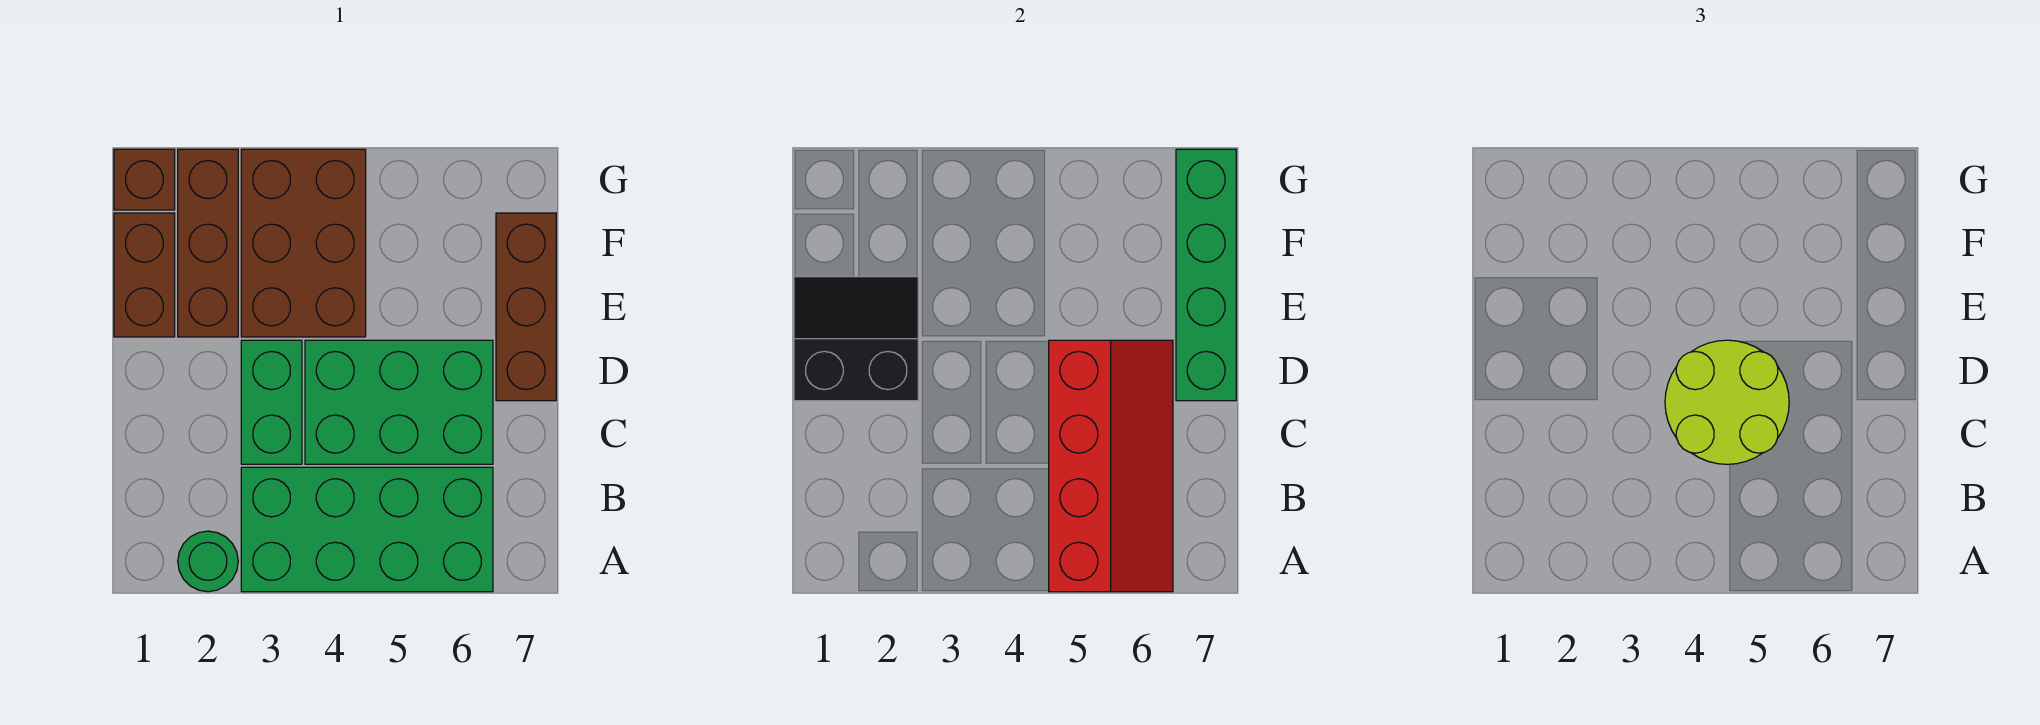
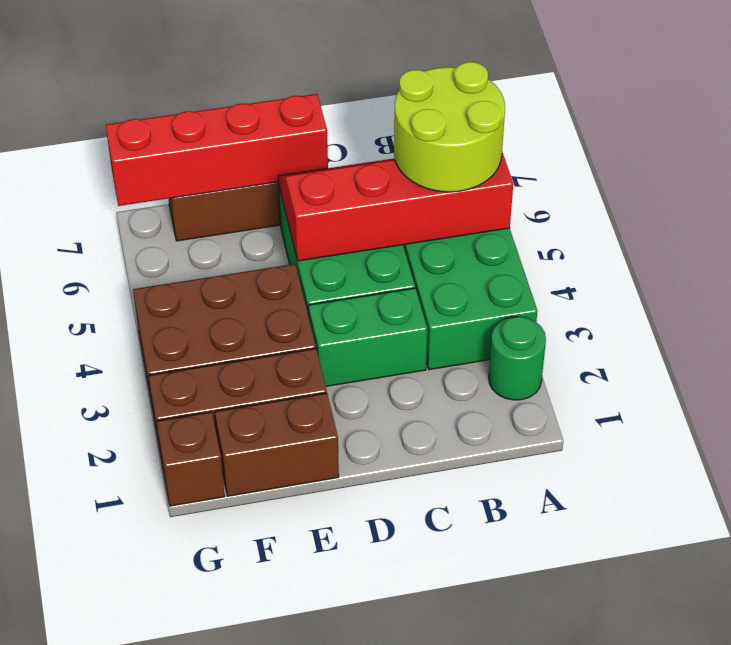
lime 2x2 round brick [1665,340,1789,464] -> lime 2x2 round brick moved to [394,62,505,192]
black 2x2 slope [794,277,918,401] -> none
green 1x4 brick [1176,149,1236,401] -> red 1x4 brick [106,94,328,206]

